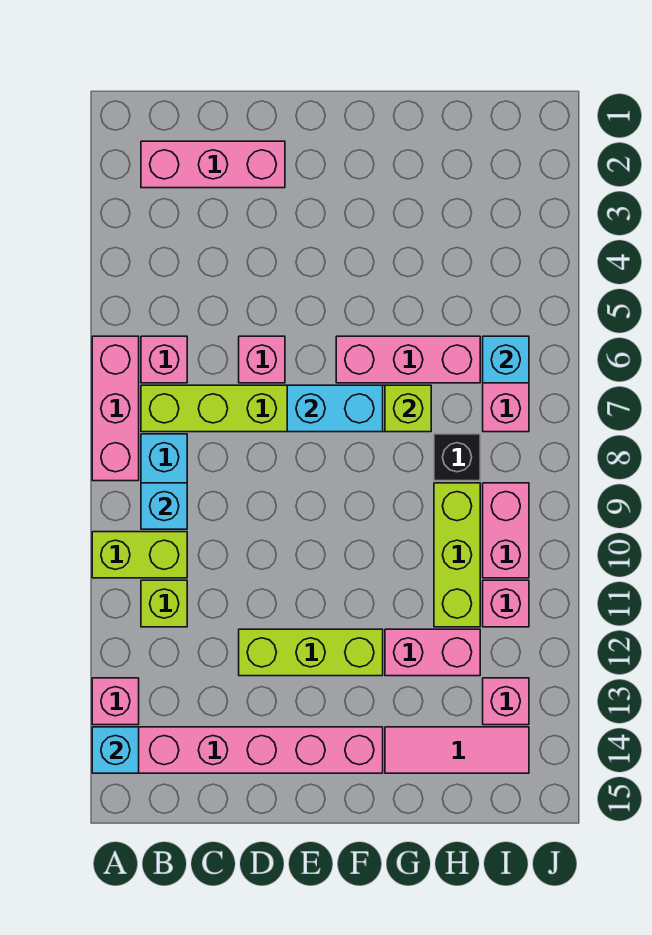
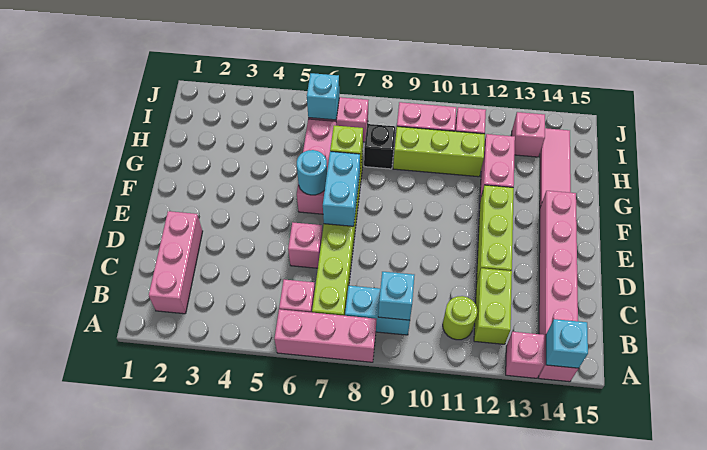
lime 1x2 brick [92,532,187,578] -> lime 1x2 brick moved to [474,268,512,344]
lime 1x1 brick [141,580,187,627] -> lime 1x1 round brick [443,296,477,340]
none -> cyan 1x1 round brick [297,150,327,195]

